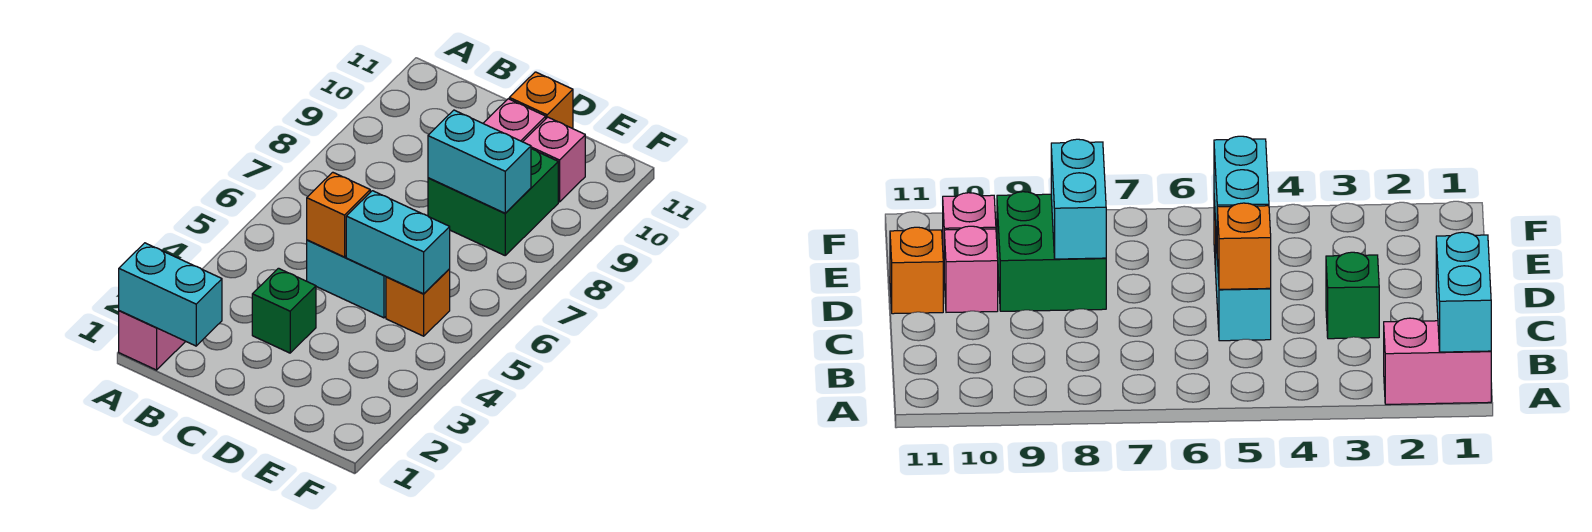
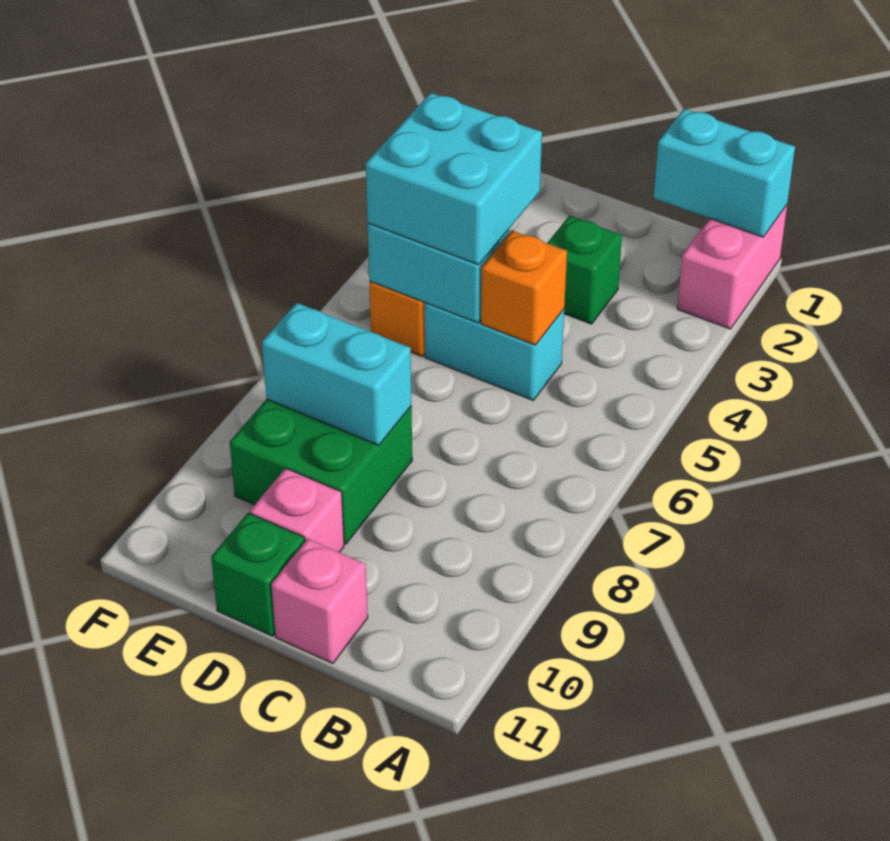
none -> cyan 2x2 brick [366,93,542,265]
orange 1x1 brick [509,72,573,129] -> green 1x1 brick [211,513,305,636]
pink 1x1 brick [523,117,585,202] -> pink 1x1 brick moved to [271,539,368,664]

